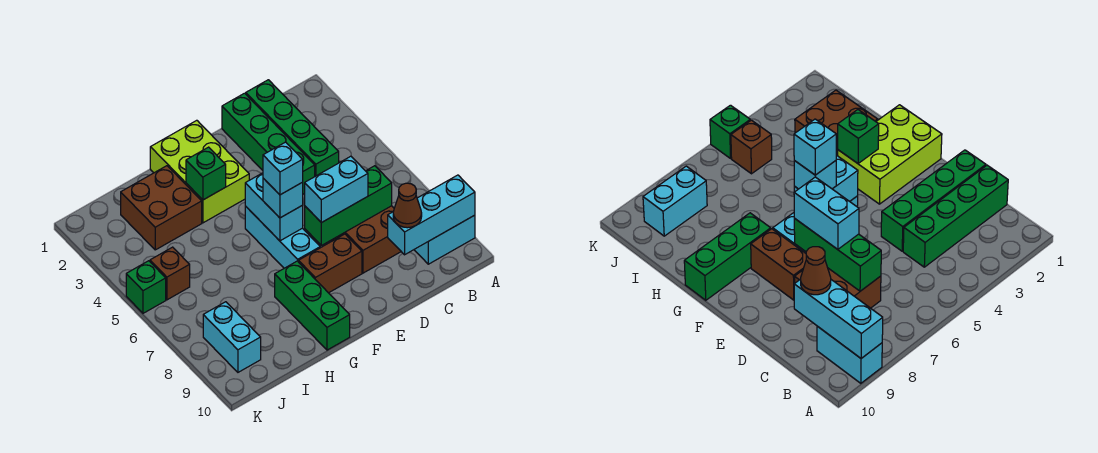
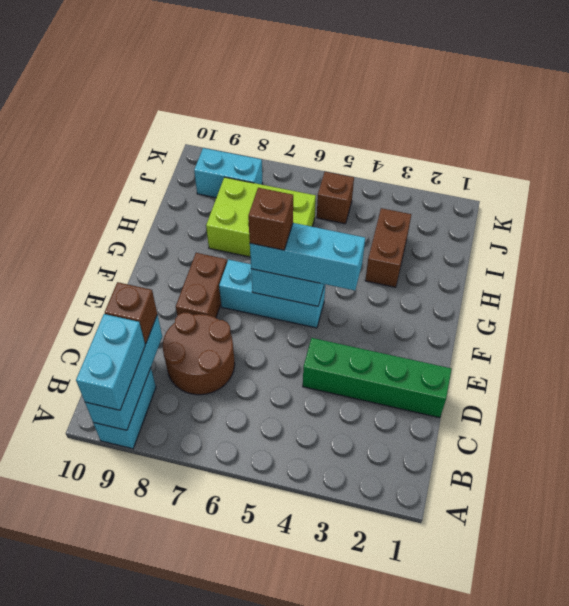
green 1x4 brick [246,80,339,176] -> none
brown 2x2 brick [331,206,401,273] -> brown 2x2 round brick [163,313,235,395]
green 1x3 brick [305,166,392,245] -> none
brown 1x1 cone [393,183,422,228] -> brown 1x1 brick [105,282,157,344]
cyan 1x2 brick [305,156,368,223] -> cyan 1x2 brick moved to [76,314,145,410]
lime 2x3 brick [150,120,249,223] -> lime 2x3 brick moved to [206,177,316,257]
cyan 1x1 brick [263,178,303,218] -> cyan 1x3 brick [250,223,365,291]
cyan 1x1 brick [263,142,303,195] -> brown 1x1 brick [248,188,293,250]
green 1x1 brick [186,147,226,200] -> none
green 1x3 brick [275,261,350,350] -> none
brown 2x2 brick [121,166,202,250] -> brown 1x2 brick [365,208,411,287]
green 1x1 brick [126,261,166,313] -> none

